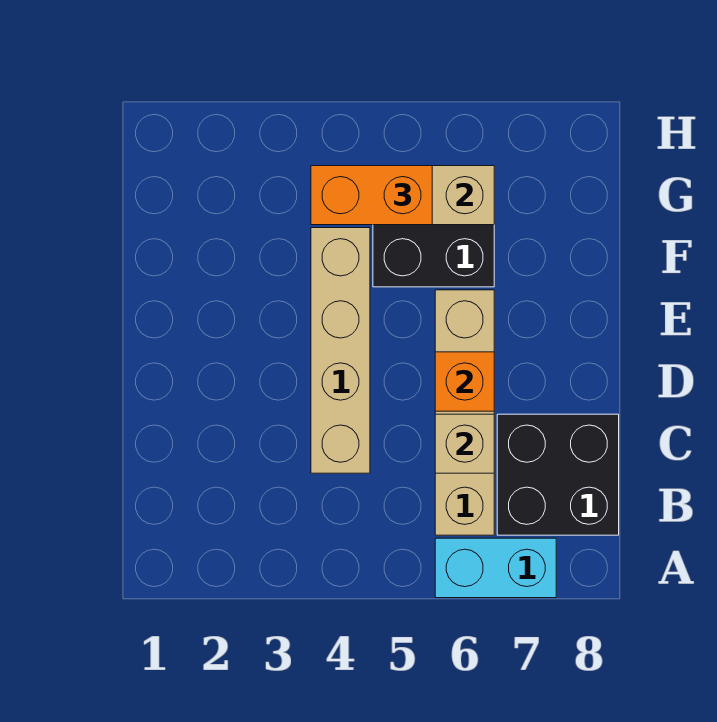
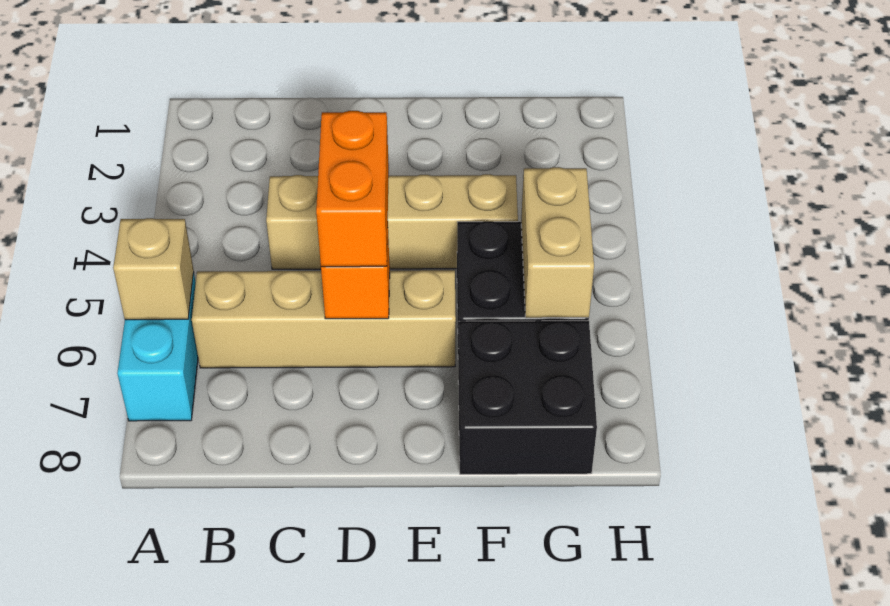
black 2x2 brick [497,414,619,535] -> black 2x2 brick moved to [458,321,597,474]
tan 1x1 brick [435,414,494,473] -> tan 1x1 brick moved to [113,218,194,320]
orange 1x2 brick [311,166,432,225] -> orange 1x2 brick moved to [316,111,389,267]

